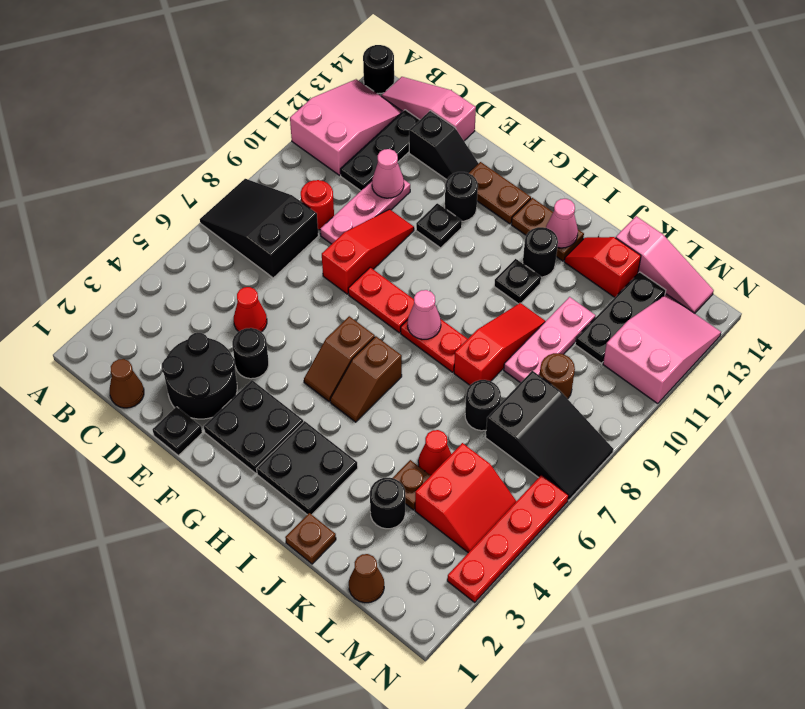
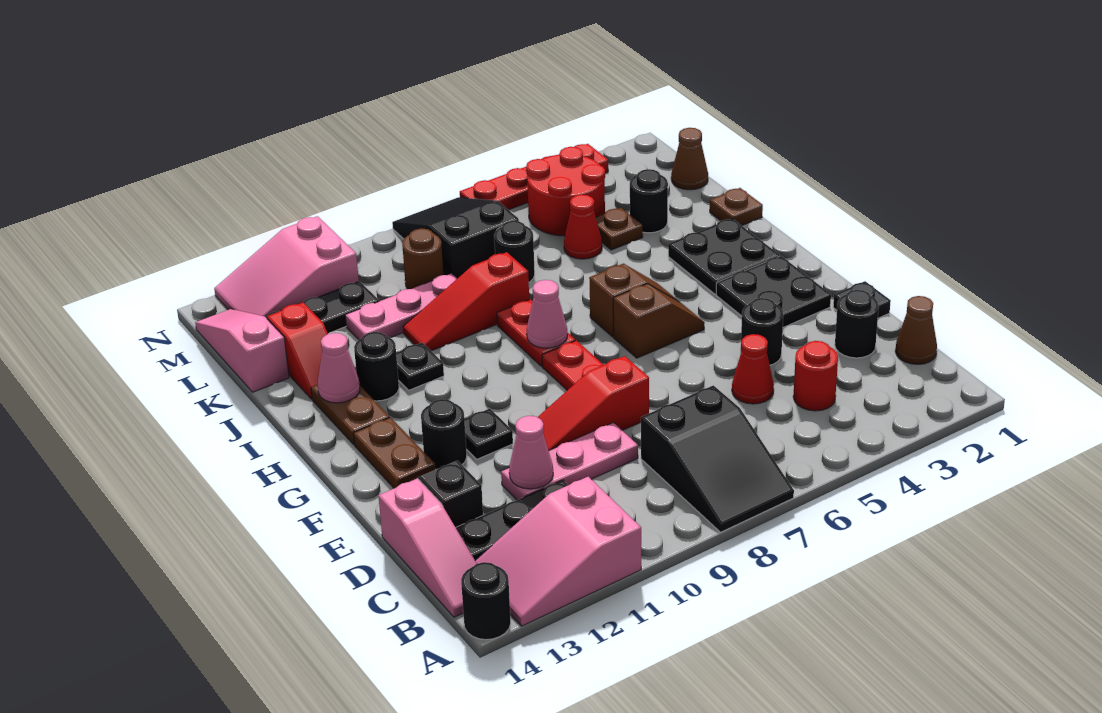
red 1x1 round brick [301,180,334,230] -> red 1x1 round brick moved to [793,341,838,411]
black 2x2 round brick [162,333,237,419] -> black 1x1 round brick [835,290,879,358]
red 2x2 slope [415,443,516,553] -> red 2x2 round brick [526,147,605,236]

